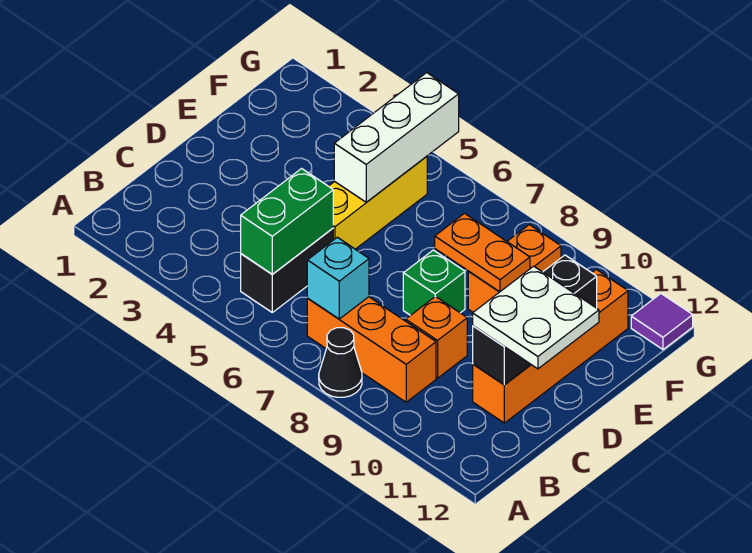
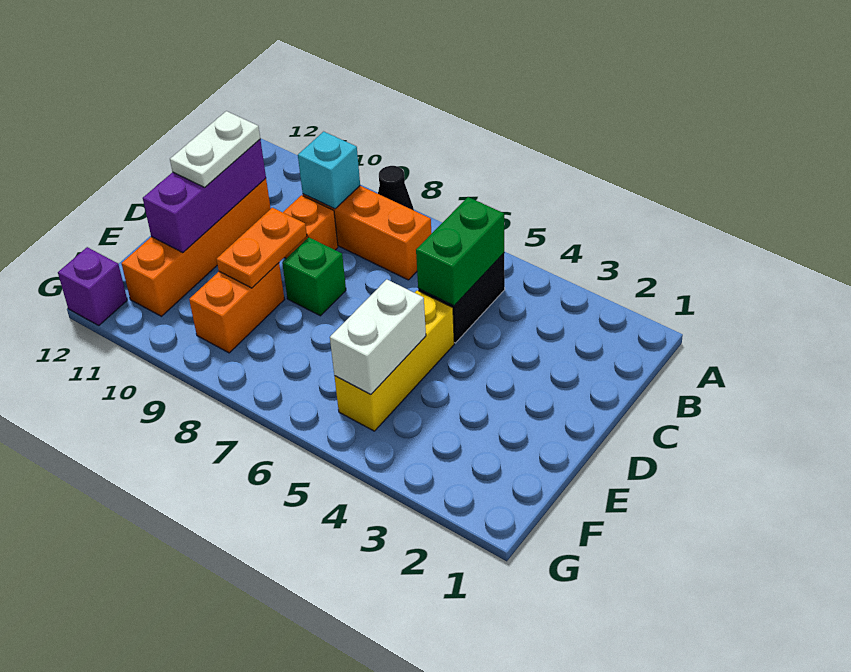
cyan 1x1 brick [307,237,369,319] -> cyan 1x1 brick moved to [298,132,360,209]
black 1x3 brick [473,255,597,385] -> purple 1x3 brick [143,140,266,253]
white 2x2 plate [473,266,599,369] -> white 1x2 plate [170,111,260,187]
white 1x3 brick [334,73,459,202] -> white 1x2 brick [330,279,426,395]
orange 1x2 plate [435,213,530,292] -> orange 1x2 plate turned to [216,208,307,288]
purple 1x1 tile [631,294,693,349] -> purple 1x1 brick [58,247,127,325]

